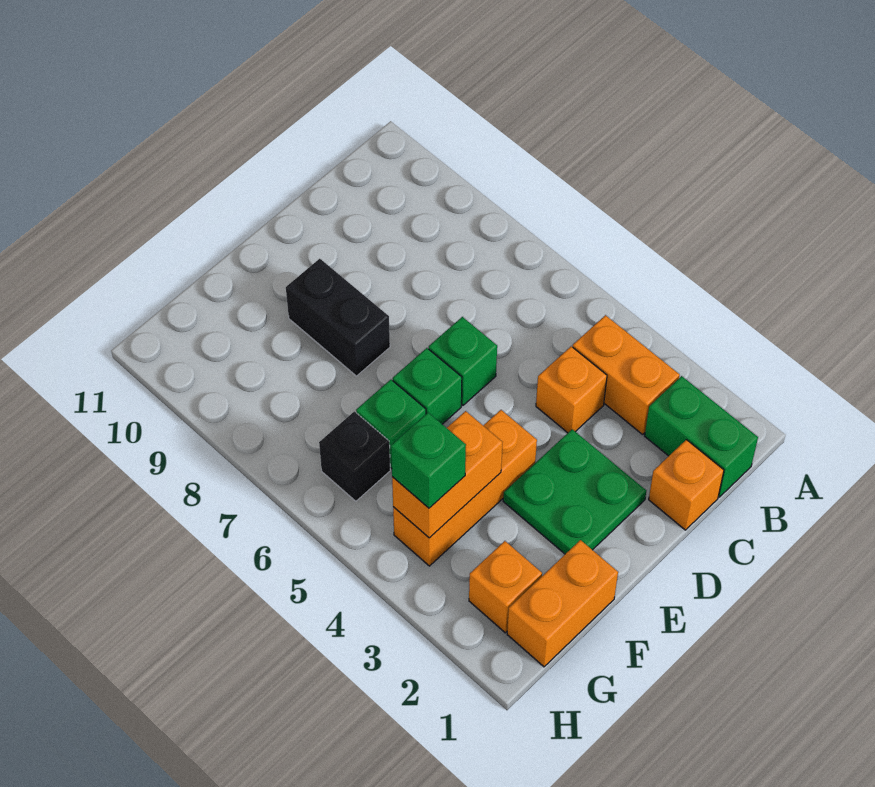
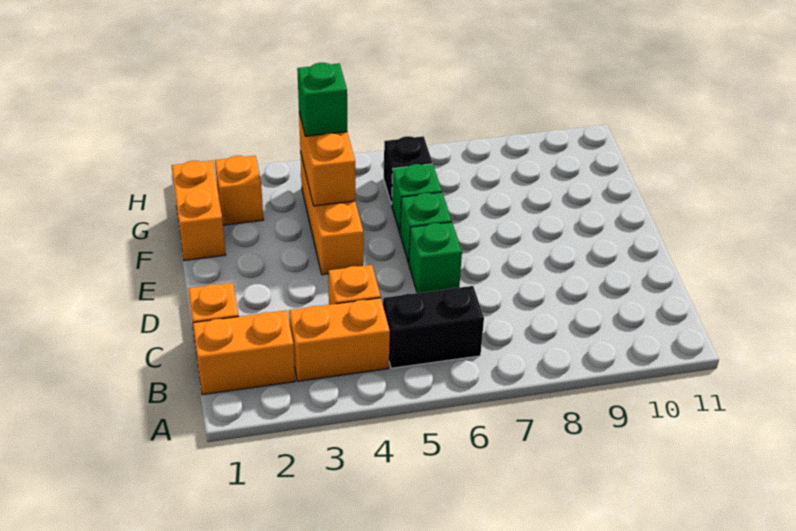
green 1x2 brick [645,376,758,497] -> orange 1x2 brick [193,310,295,395]
green 2x2 plate [503,429,646,554] -> none
black 1x2 brick [286,259,390,376] -> black 1x2 brick moved to [383,286,484,368]

